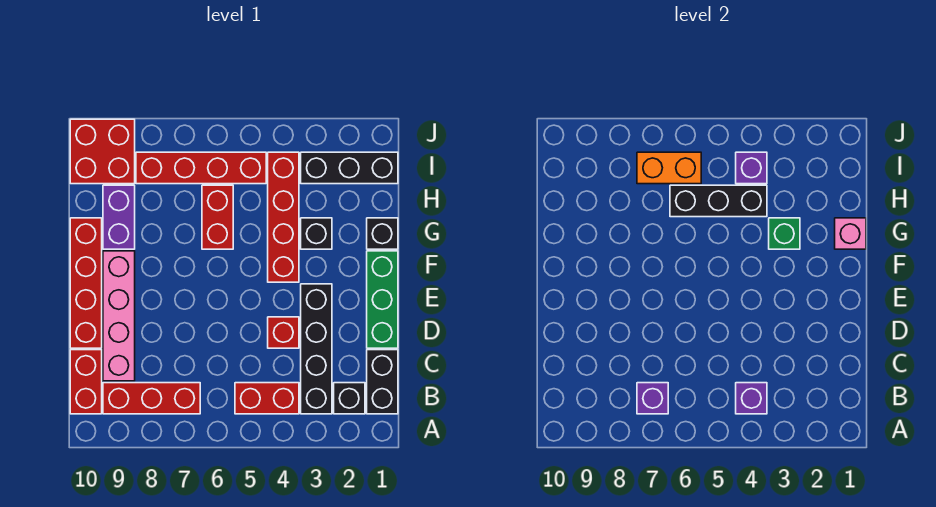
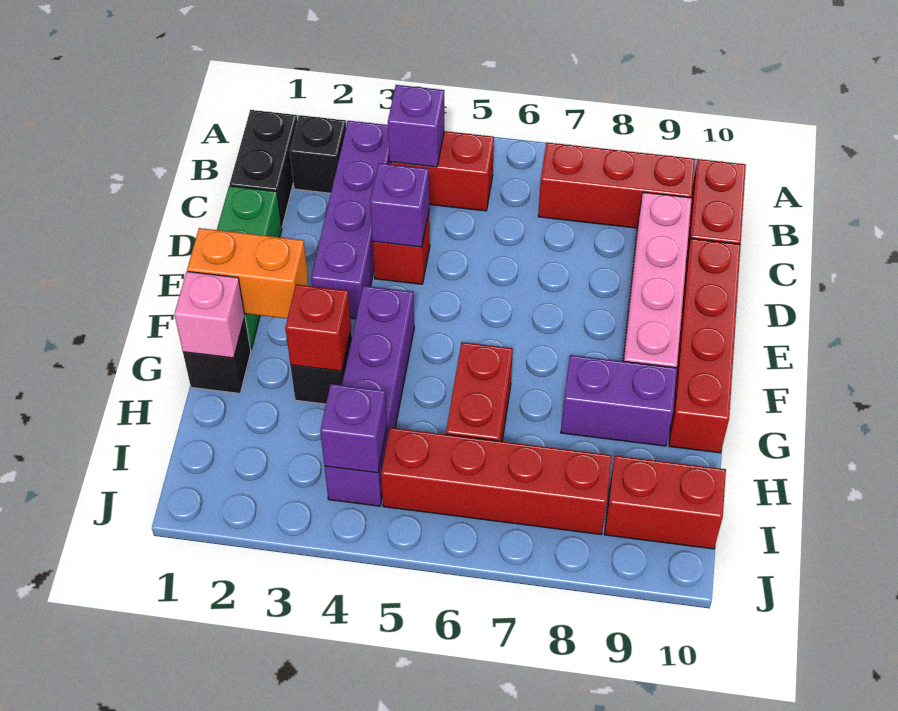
black 1x4 brick [301,284,332,414] -> purple 1x4 brick [311,121,390,319]
purple 1x1 brick [637,383,668,414] -> purple 1x1 brick moved to [370,163,429,247]
red 1x4 brick [268,152,299,282] -> purple 1x4 brick [324,286,414,506]
green 1x1 brick [769,218,800,249] -> red 1x1 brick [285,284,351,371]
purple 1x2 brick [103,185,135,249] -> purple 1x2 brick turned to [561,355,677,446]
black 1x3 brick [670,185,767,217] -> none
black 1x3 brick [301,152,398,184] -> none
orange 1x2 brick [637,152,701,184] -> orange 1x2 brick moved to [187,228,308,319]
red 2x2 brick [70,119,135,184] -> red 1x2 brick [604,456,726,549]

